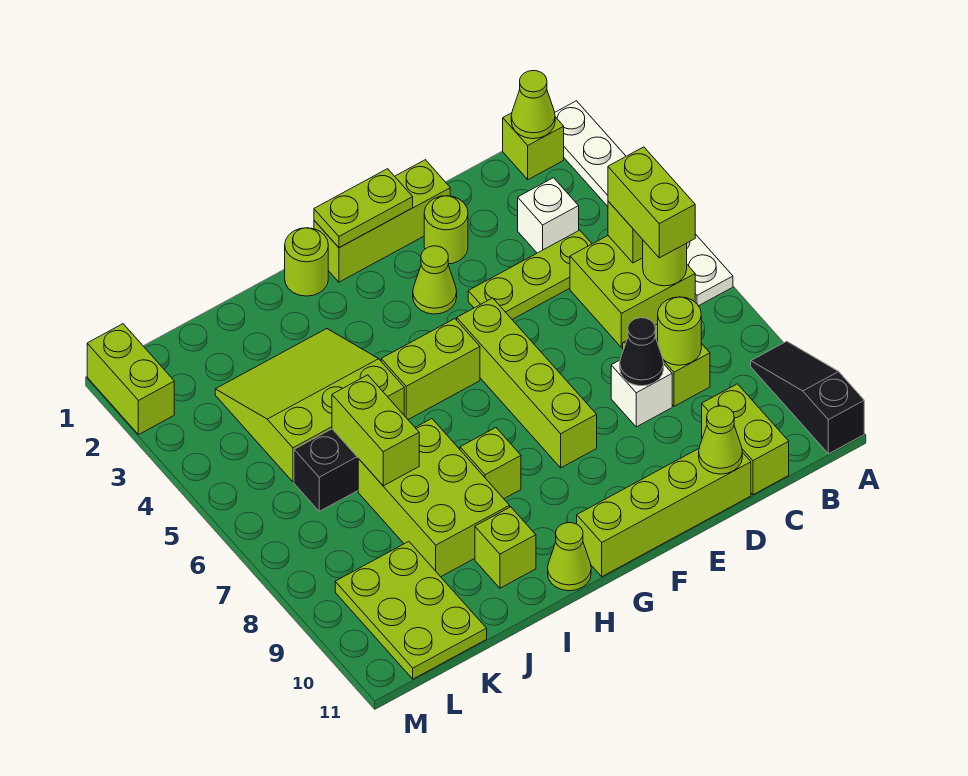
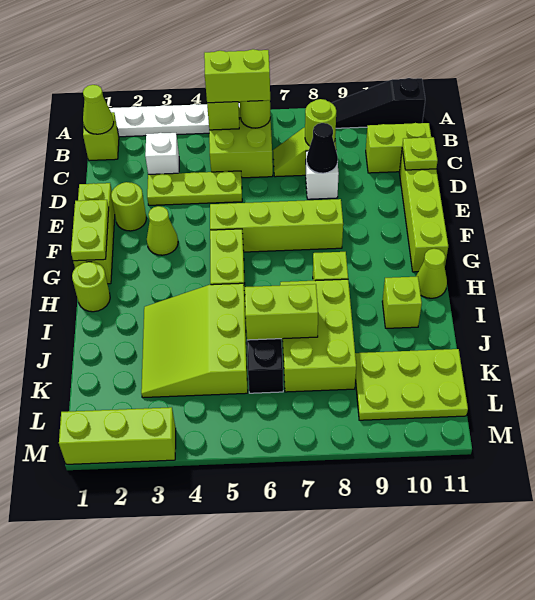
lime 1x3 plate [468,230,592,319] -> lime 1x3 plate turned to [147,171,242,205]
lime 1x1 cone [699,406,742,474] -> lime 1x1 plate [402,137,438,170]
lime 2x3 brick [358,419,510,577] -> lime 2x3 brick turned to [280,279,356,392]
lime 1x2 brick [87,324,174,435] -> lime 1x3 brick [59,407,176,464]

